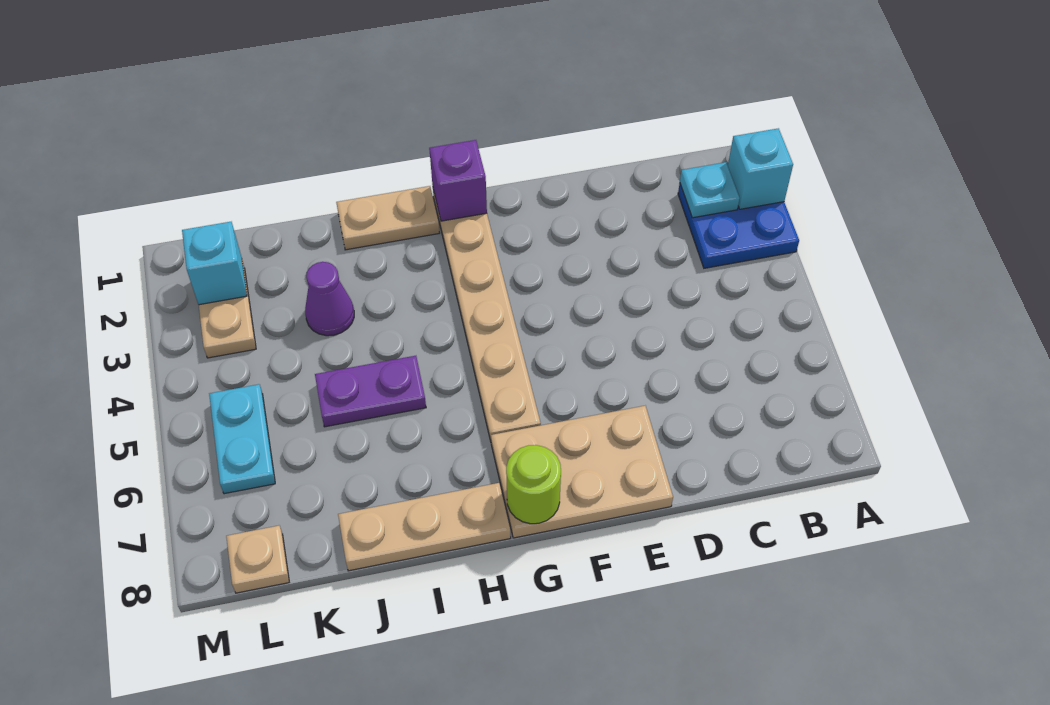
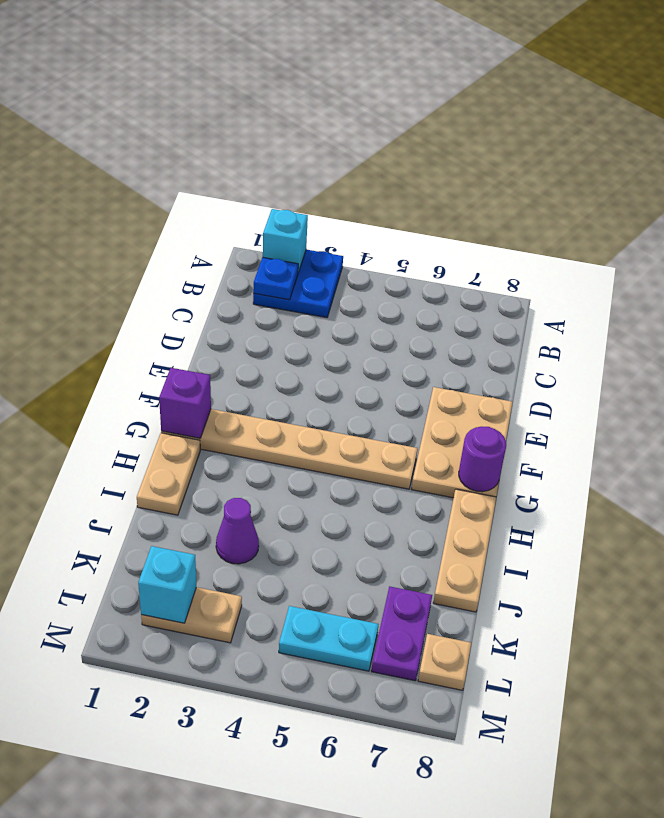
cyan 1x1 plate [680,162,740,218] -> blue 1x1 plate [253,257,298,300]
lime 1x1 round brick [506,445,561,524] -> purple 1x1 round brick [459,427,506,492]
purple 1x2 plate [315,356,426,427] -> purple 1x2 plate moved to [371,586,432,681]

